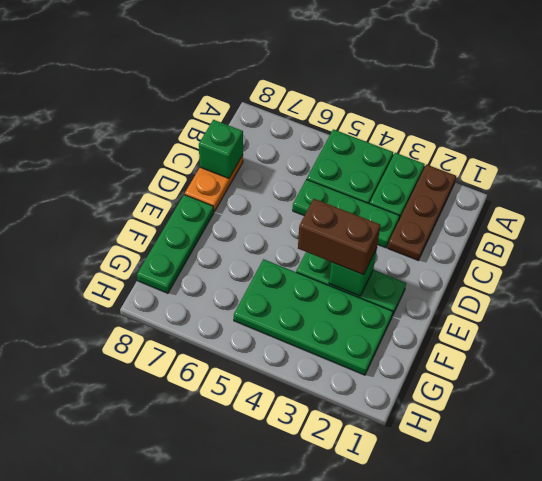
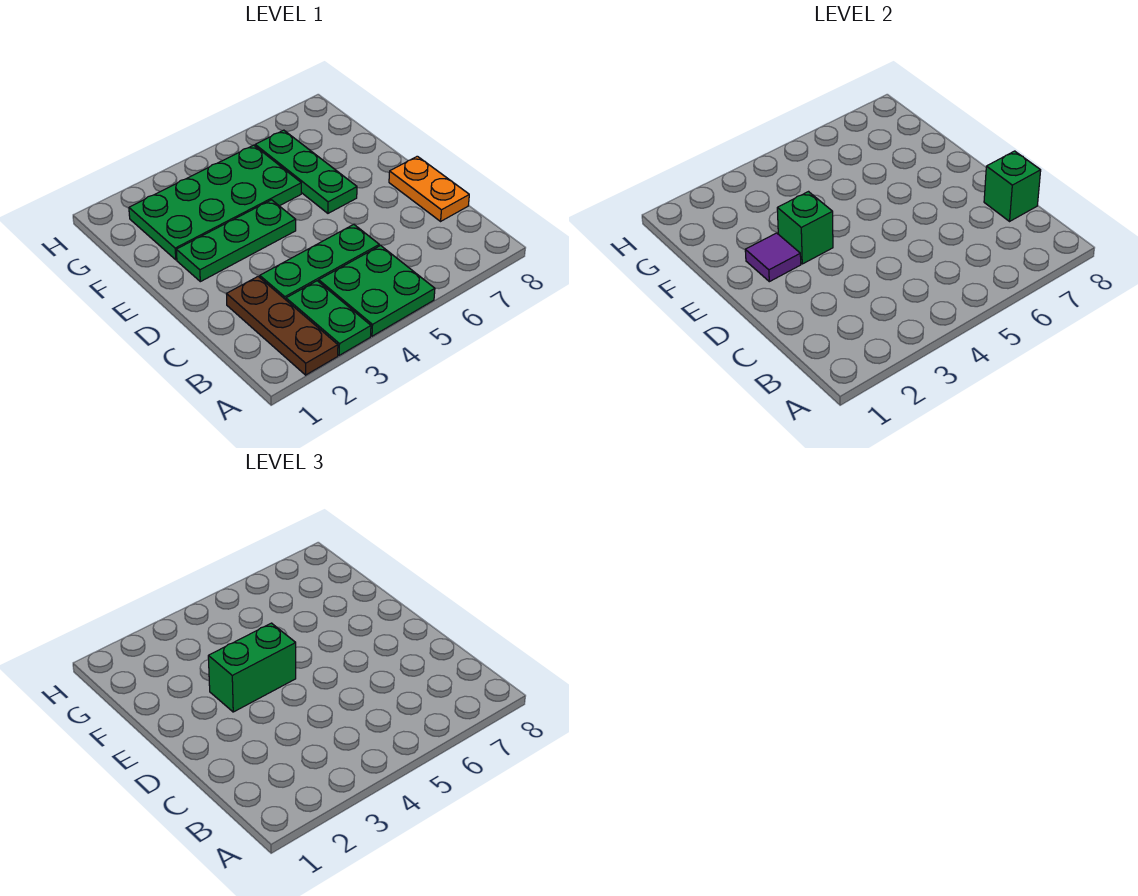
none -> purple 1x1 tile [745,233,801,282]
brown 1x2 brick [298,199,380,275] -> green 1x2 brick [208,623,296,712]
green 1x3 plate [137,195,214,293] -> green 1x3 plate moved to [255,130,357,213]

